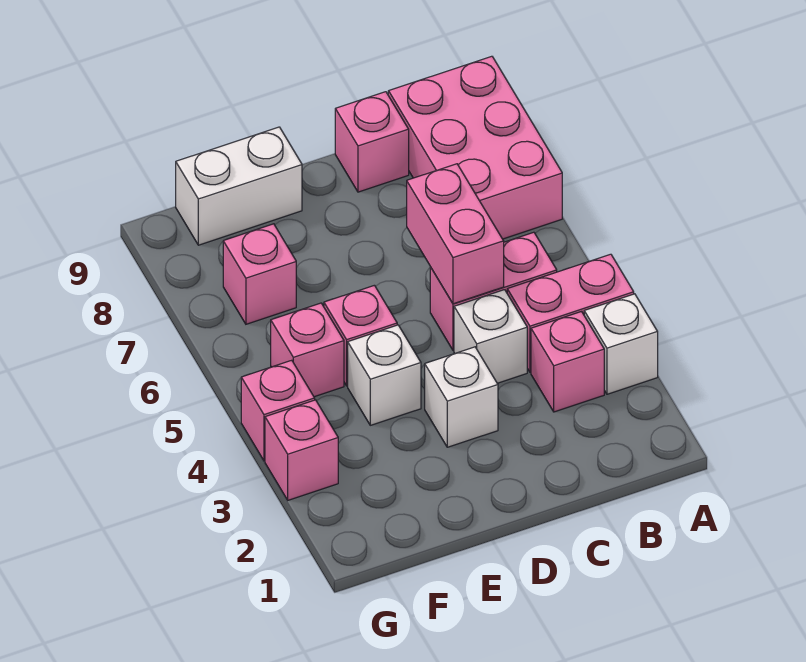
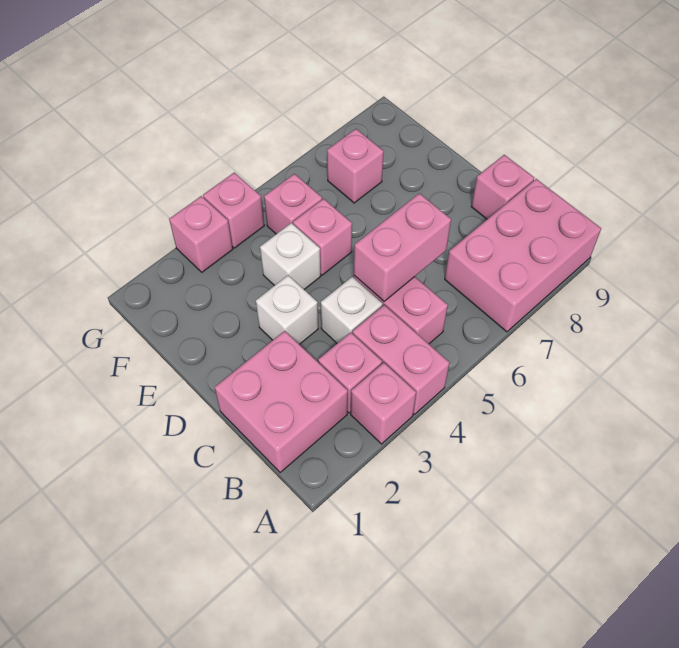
white 1x1 brick [584,294,658,394] -> pink 1x1 brick [351,363,416,444]
none -> pink 2x2 brick [215,331,348,473]
white 1x2 brick [176,127,302,245] -> none

